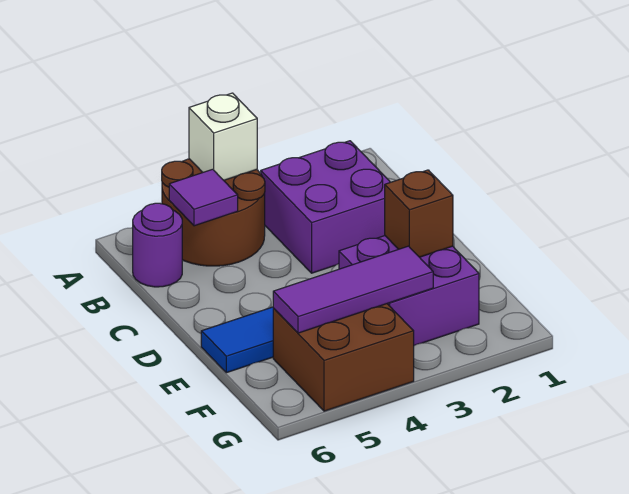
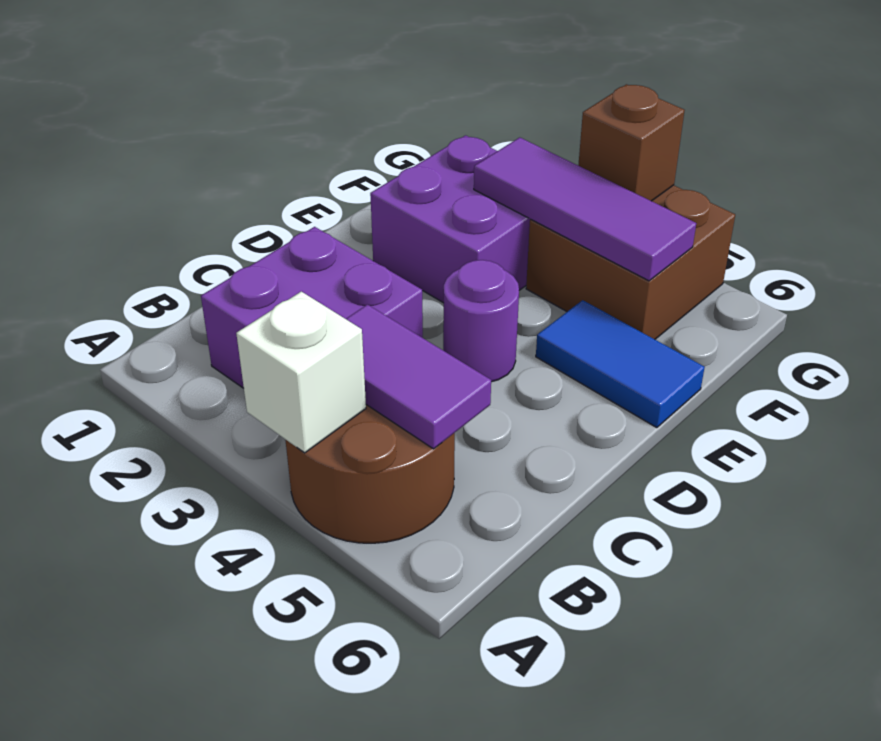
purple 1x1 tile [169,169,238,226] -> purple 1x2 tile [346,305,491,449]
purple 1x1 round brick [133,203,182,287] -> purple 1x1 round brick moved to [443,260,519,382]
brown 1x1 brick [385,170,453,257] -> brown 1x1 brick moved to [578,84,685,201]

